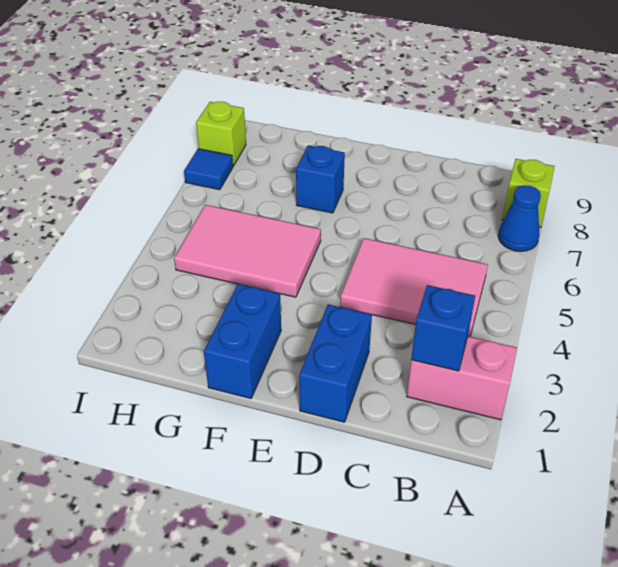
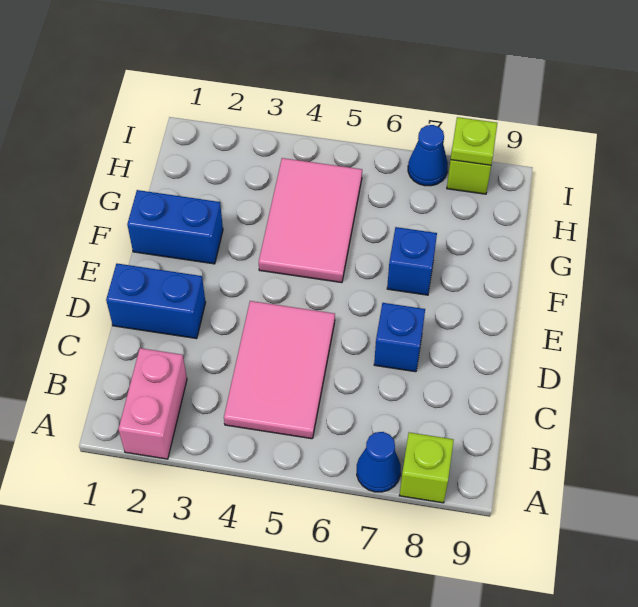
blue 1x1 brick [411,285,475,371] -> blue 1x1 brick moved to [374,303,425,372]
blue 1x1 tile [184,149,233,190] -> blue 1x1 cone [408,125,448,186]
none -> lime 1x1 plate [451,117,497,165]

